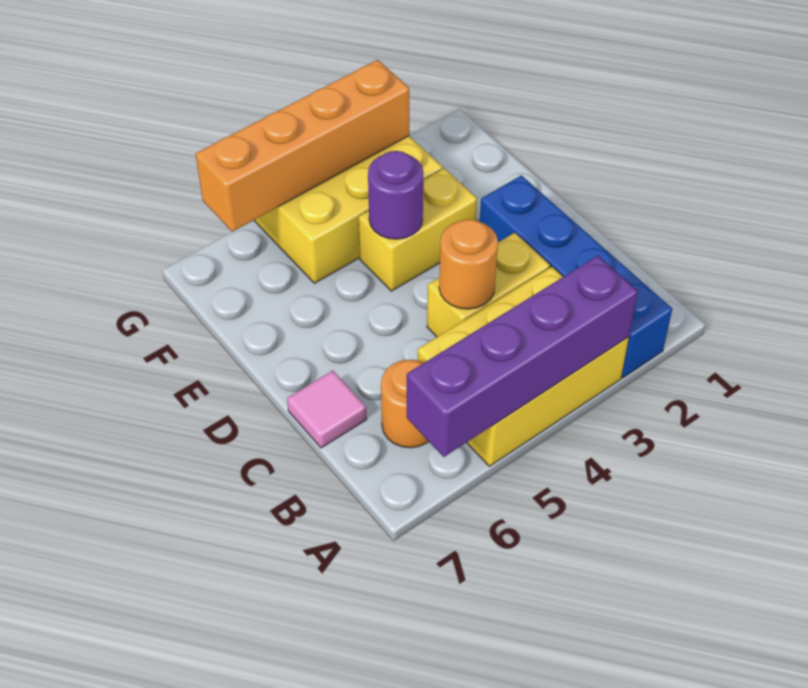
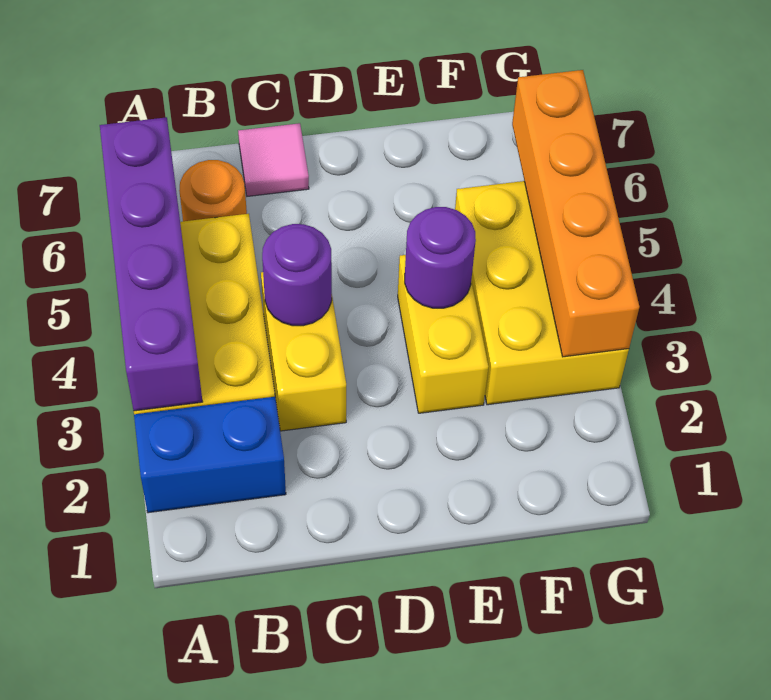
blue 1x4 brick [480,175,672,378] -> blue 1x2 brick [134,397,286,513]
orange 1x1 round brick [439,219,498,309] -> purple 1x1 round brick [262,224,332,326]

